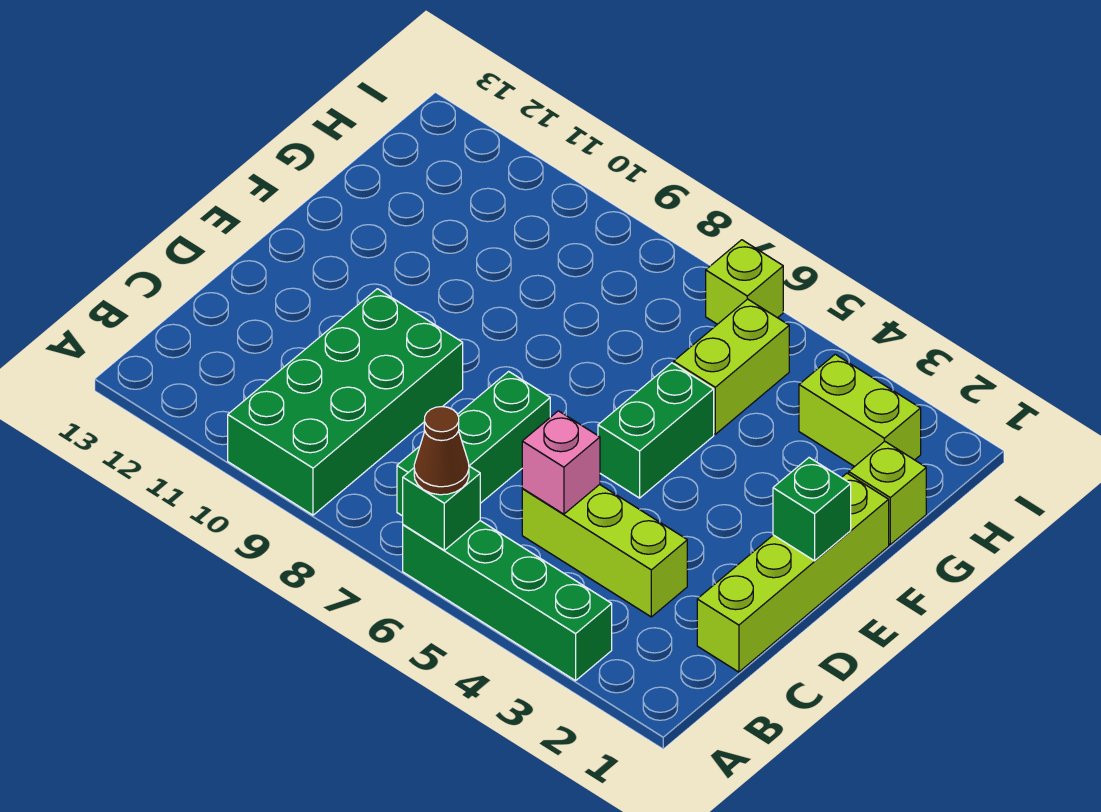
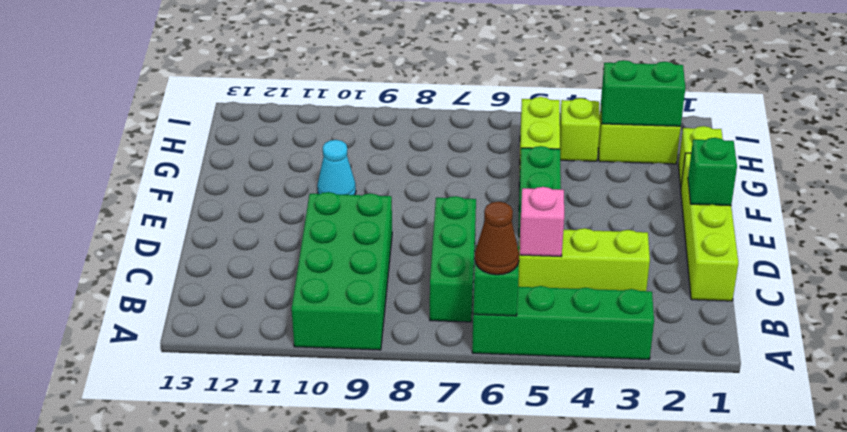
none -> cyan 1x1 cone [317,140,356,195]
none -> green 1x2 brick [601,60,685,127]
lime 1x1 brick [706,240,783,324] -> lime 1x1 brick moved to [560,98,600,161]

